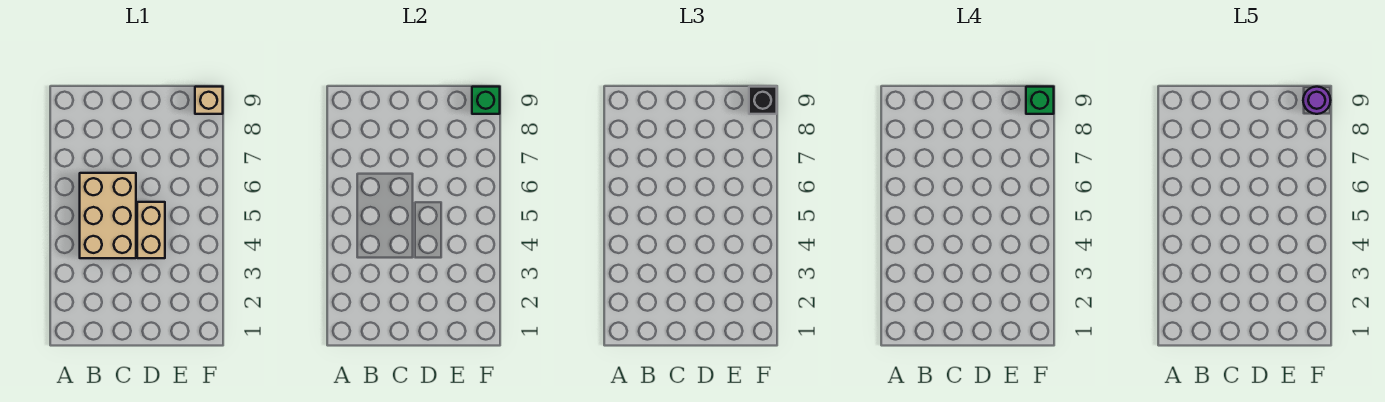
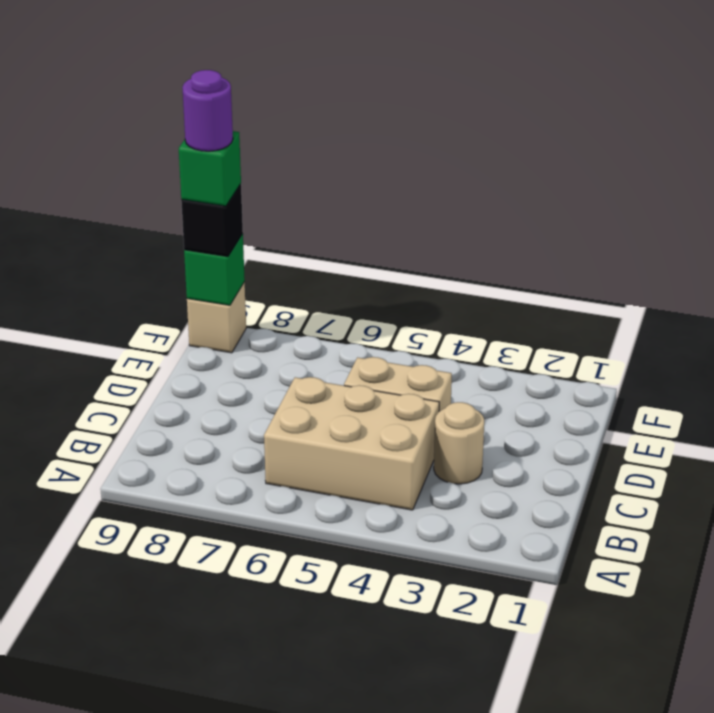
none -> tan 1x1 round brick [434,402,484,484]

